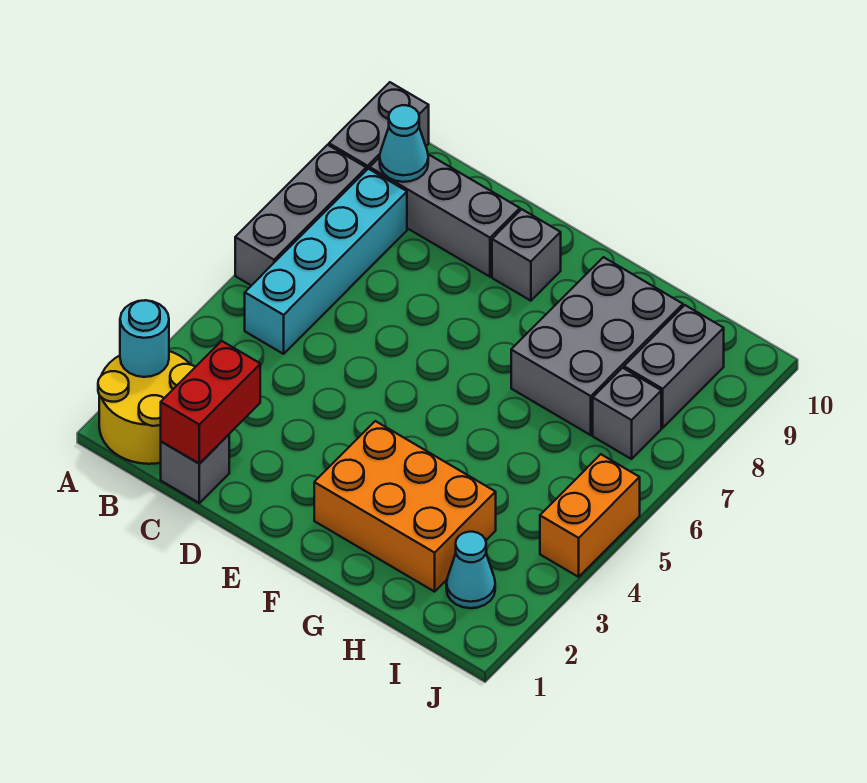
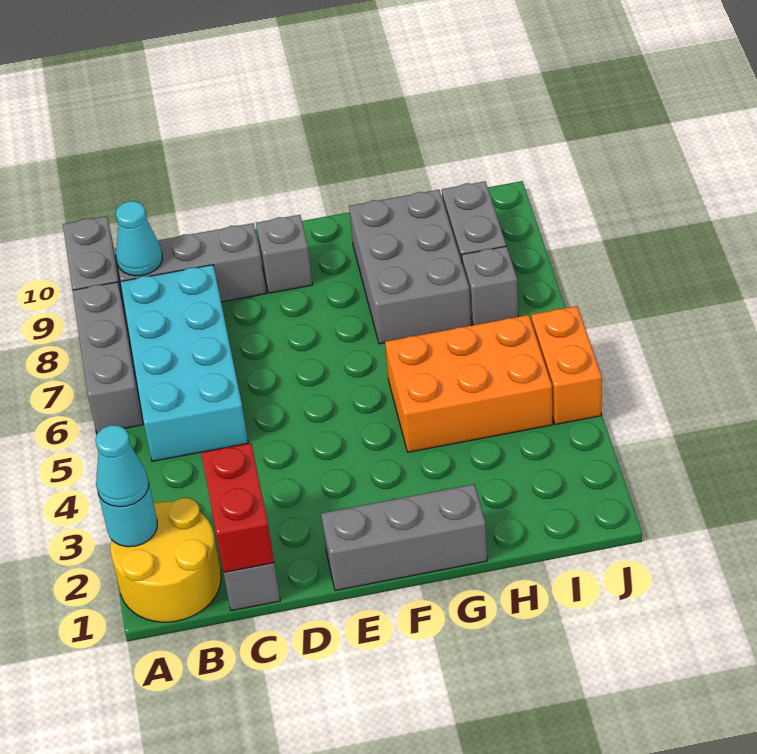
cyan 1x4 brick [245,169,407,354] -> cyan 2x4 brick [120,265,248,461]
none -> grey 1x3 brick [321,484,487,591]
orange 2x3 brick [314,421,496,592] -> orange 2x3 brick moved to [385,315,553,452]
cyan 1x1 cone [446,532,495,608] -> cyan 1x1 cone moved to [95,425,149,507]

